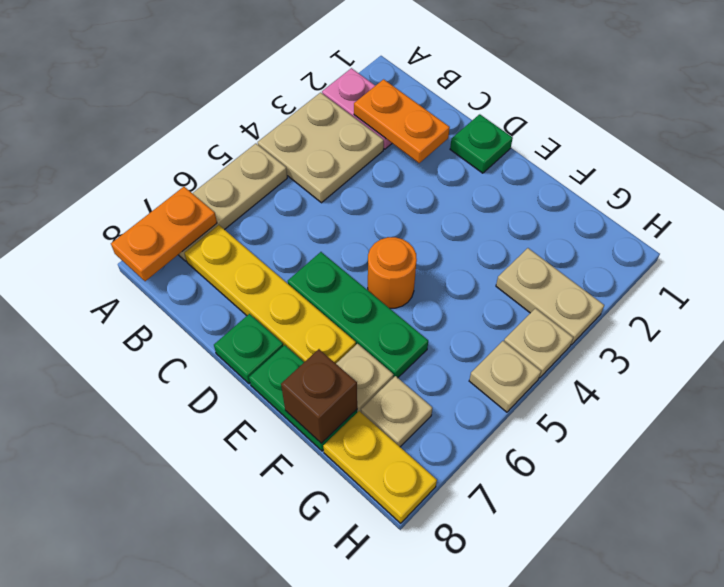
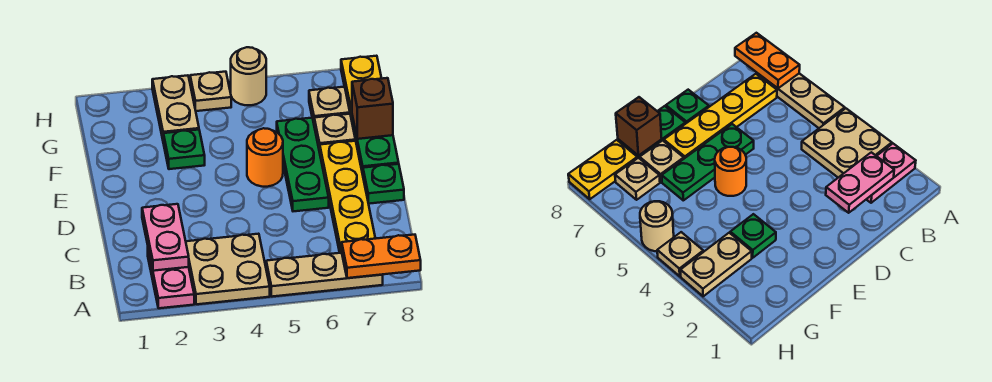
orange 1x2 plate [354,79,450,163] -> pink 1x2 plate [142,204,189,271]
green 1x1 plate [450,114,513,173] -> green 1x1 plate moved to [163,130,205,169]
tan 1x1 plate [469,341,541,412] -> tan 1x1 round brick [231,47,266,105]

